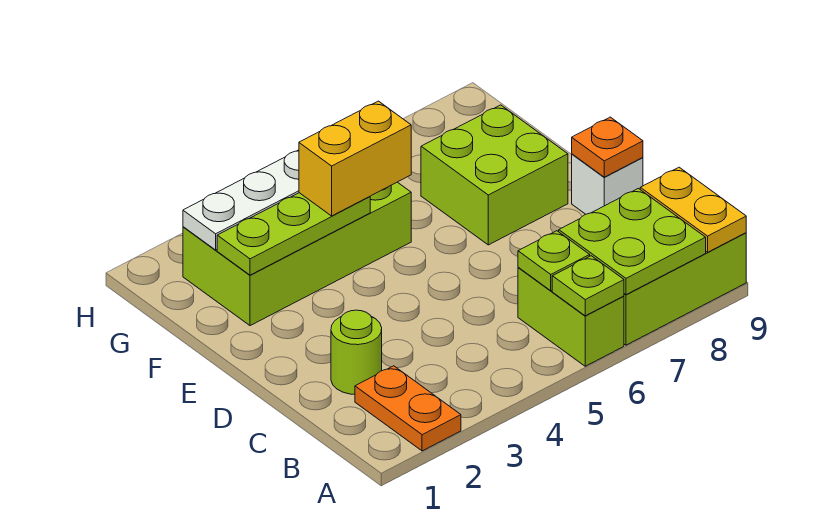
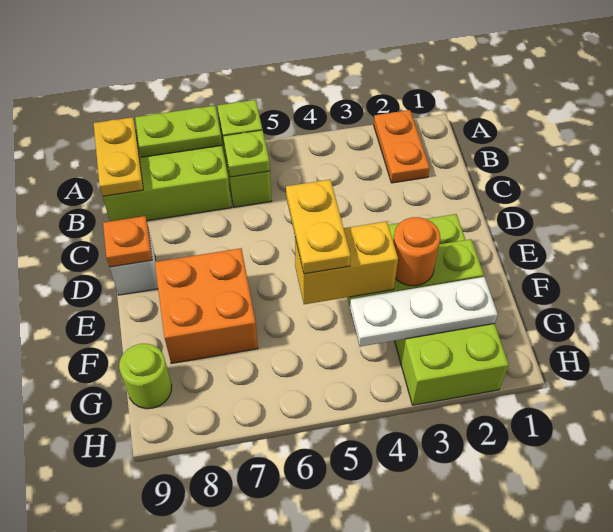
lime 2x2 plate [559,188,706,295] -> lime 1x2 plate [135,106,222,157]
lime 1x1 round brick [331,310,382,394] -> lime 1x1 round brick moved to [119,344,172,409]
none -> yellow 1x2 plate [286,180,351,274]
lime 2x2 brick [421,105,568,245] -> orange 2x2 brick [155,248,258,364]
lime 2x4 brick [183,182,411,326] -> lime 2x4 brick turned to [388,214,509,405]
none -> orange 1x1 round brick [393,217,440,286]

